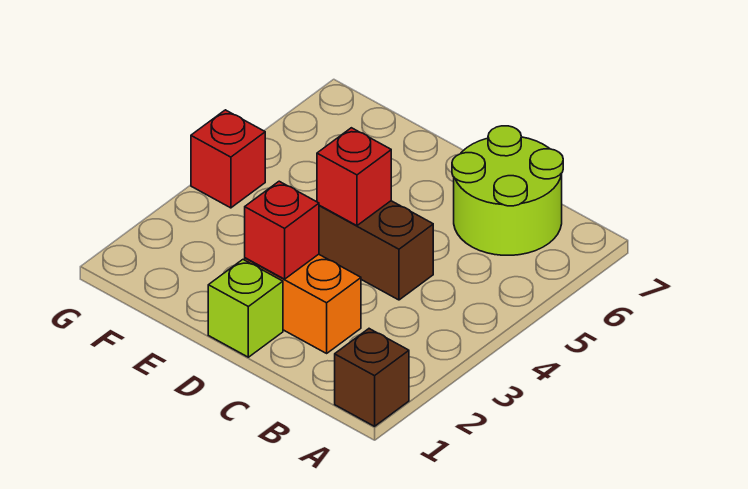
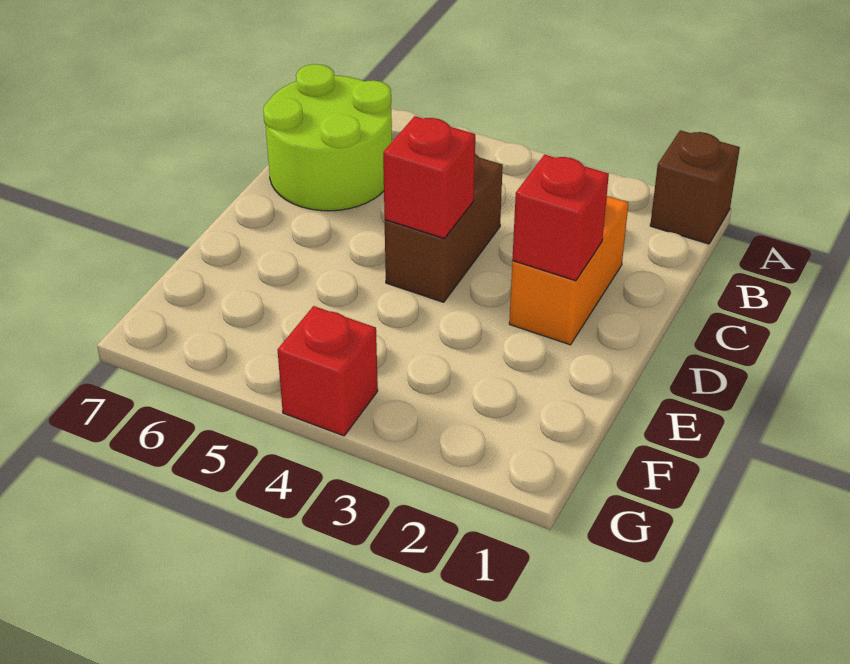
lime 1x1 brick [208,260,283,357] -> none

